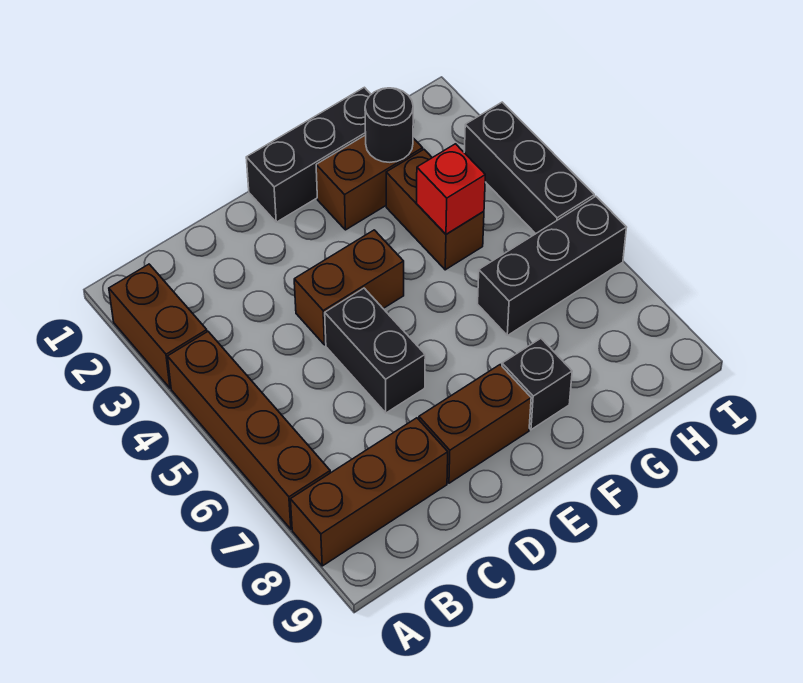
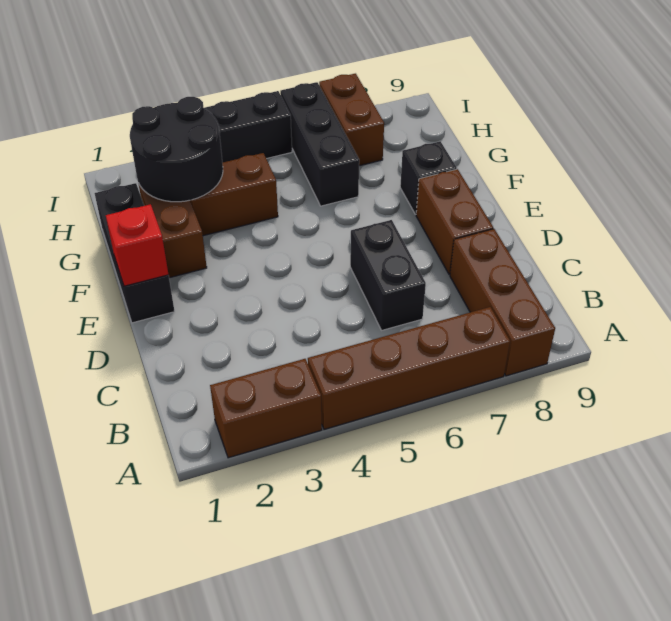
brown 1x2 brick [294,230,404,345] -> brown 1x2 brick moved to [319,74,384,166]
black 1x2 brick [325,288,425,413] -> black 1x2 brick turned to [350,220,426,330]
black 1x1 round brick [365,88,413,162] -> black 2x2 round brick [130,97,223,202]
red 1x1 brick [417,144,485,234] -> red 1x1 brick moved to [106,204,169,286]

